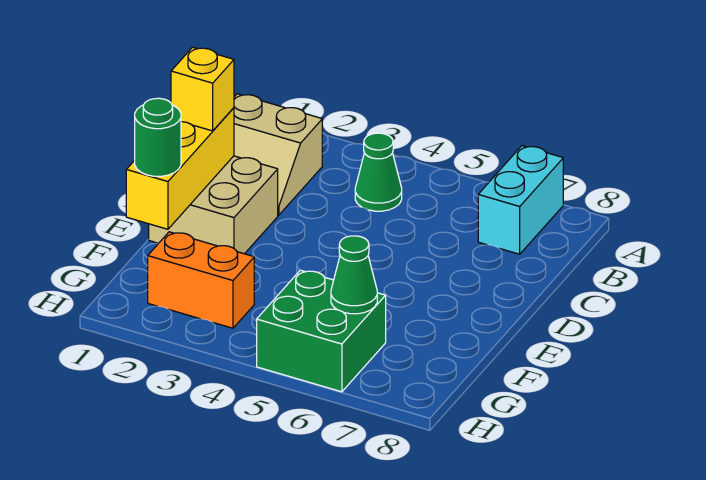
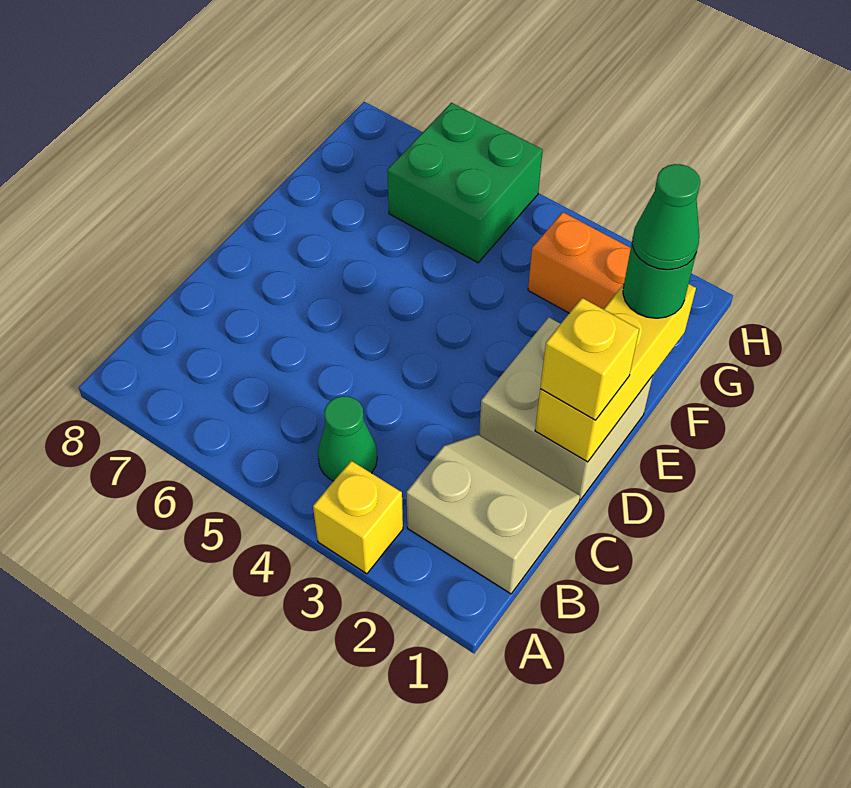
none -> yellow 1x1 brick [313,461,403,574]
cyan 1x2 brick [478,146,563,254] -> none
green 1x1 cone [331,236,377,314] -> green 1x1 cone moved to [632,164,700,270]

